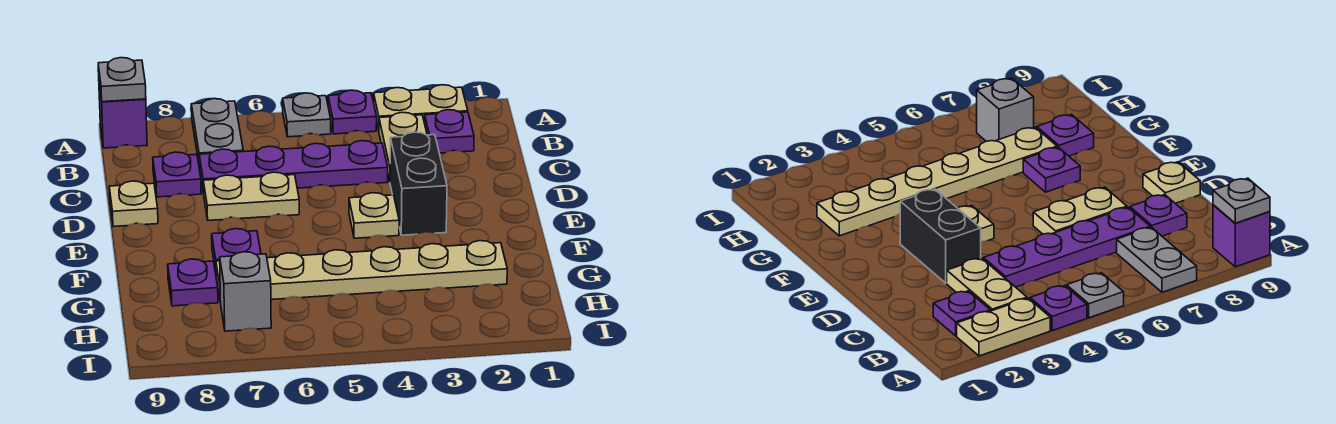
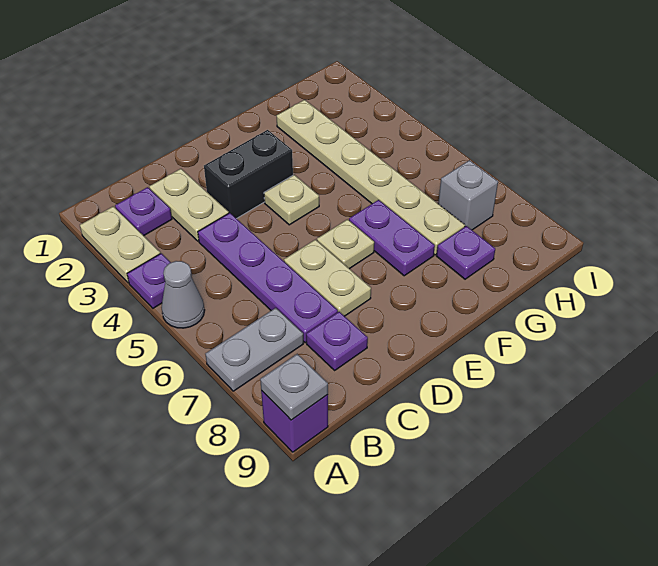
grey 1x1 plate [283,93,331,137] -> grey 1x1 cone [162,261,205,328]
tan 1x2 plate [379,112,427,181] -> tan 1x2 plate turned to [149,169,229,241]
tan 1x1 plate [109,181,158,227] -> tan 1x1 plate moved to [317,220,374,269]
purple 1x1 plate [212,229,261,272] -> purple 1x2 plate [349,200,435,276]

